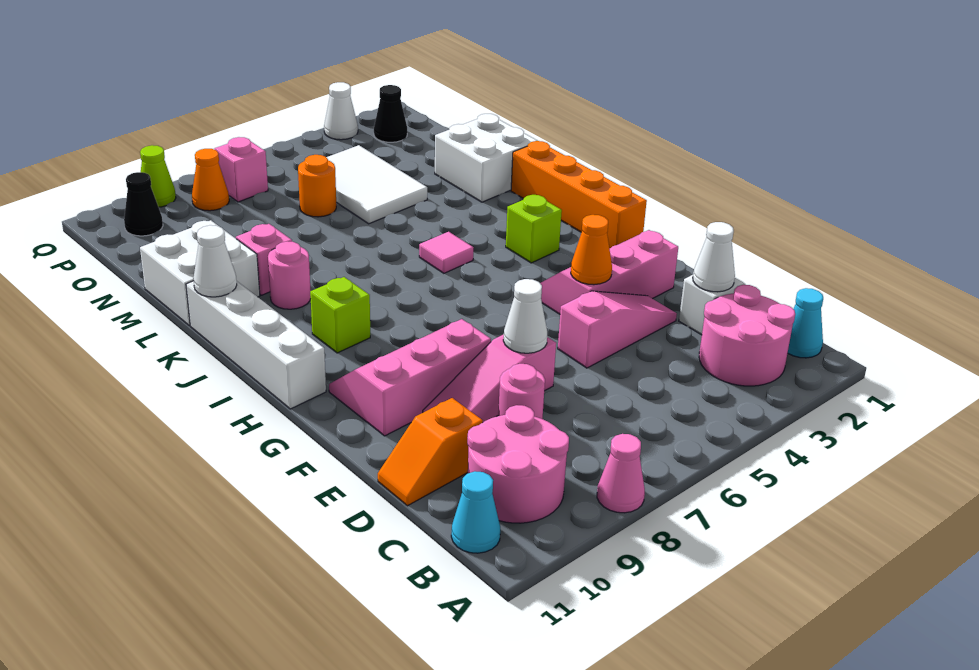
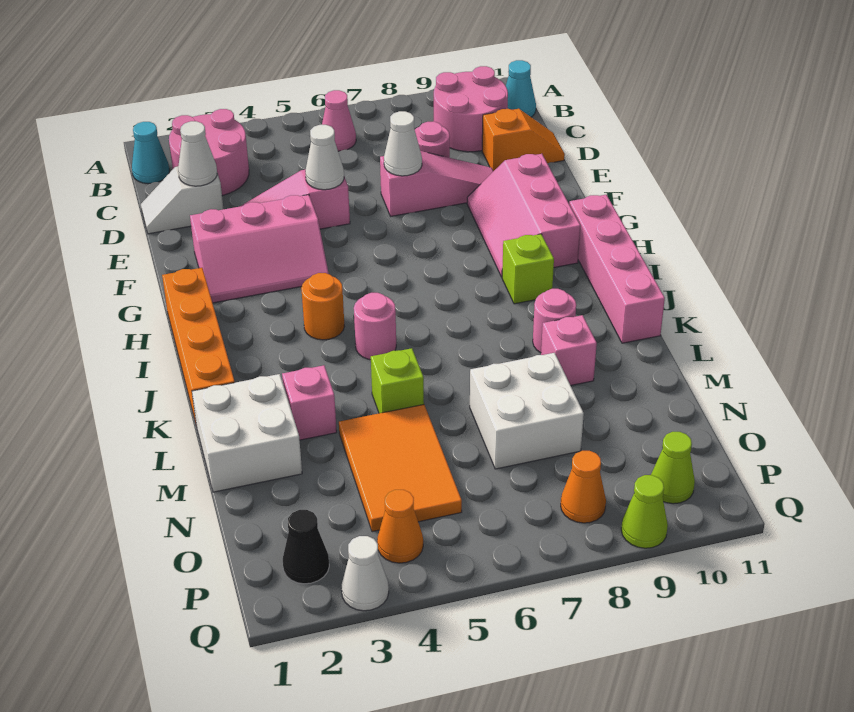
pink 1x1 cone [597,434,645,513] -> pink 1x1 cone moved to [322,90,356,151]
orange 1x1 cone [571,215,612,285] -> orange 1x1 cone moved to [377,490,423,563]
pink 2x3 slope [329,319,491,436] -> pink 2x3 slope turned to [467,154,580,277]
white 1x4 brick [186,281,326,409] -> pink 1x4 brick [569,195,665,343]
lime 1x1 brick [506,195,562,263] -> lime 1x1 brick moved to [371,348,424,413]
pink 1x1 tile [419,232,474,273] -> pink 1x1 round brick [354,293,396,360]
white 1x1 cone [193,225,237,297] -> white 1x1 cone moved to [305,125,344,190]
white 2x2 brick [140,220,260,326] -> white 2x2 brick moved to [470,353,584,469]
white 2x3 tile [326,145,427,224] -> orange 2x3 tile [339,405,462,532]
orange 1x1 round brick [298,155,336,217] -> orange 1x1 round brick moved to [301,273,344,340]
pink 1x1 brick [214,137,268,202] -> pink 1x1 brick moved to [282,365,337,440]
black 1x1 cone [124,172,163,236] -> lime 1x1 cone [651,432,695,504]

